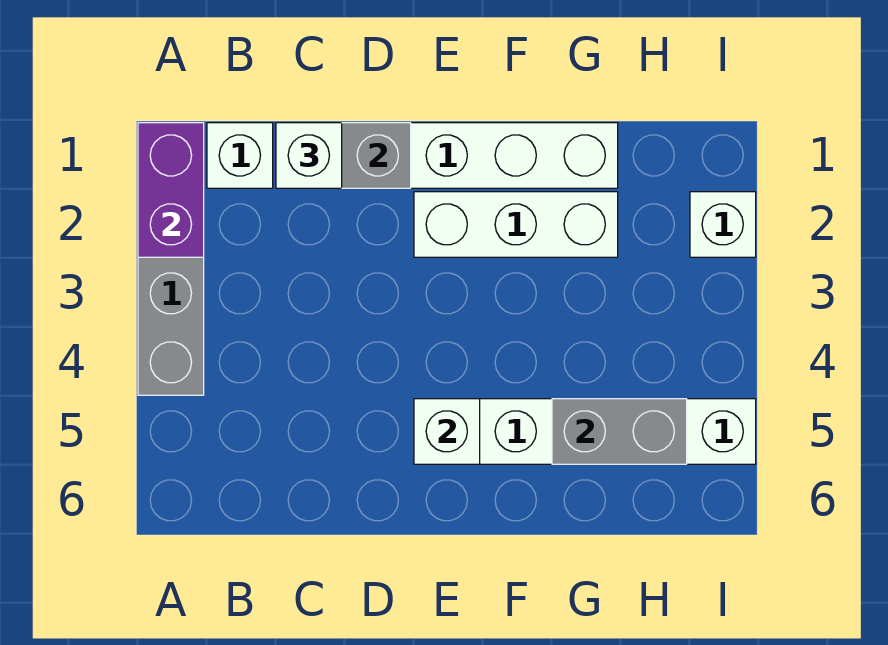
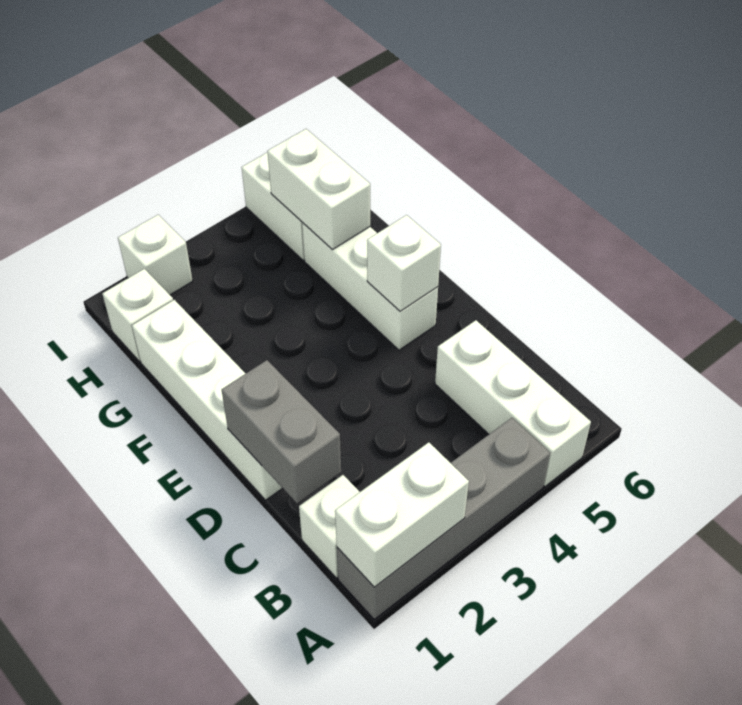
purple 1x2 brick [138,123,204,257] -> white 1x2 brick [335,442,469,587]
white 1x1 brick [276,123,342,188] -> white 1x1 brick moved to [102,269,173,362]
white 1x3 brick [414,192,618,257] -> white 1x3 brick moved to [435,320,591,487]
grey 1x2 brick [552,399,687,464] -> white 1x2 brick [267,129,370,250]

